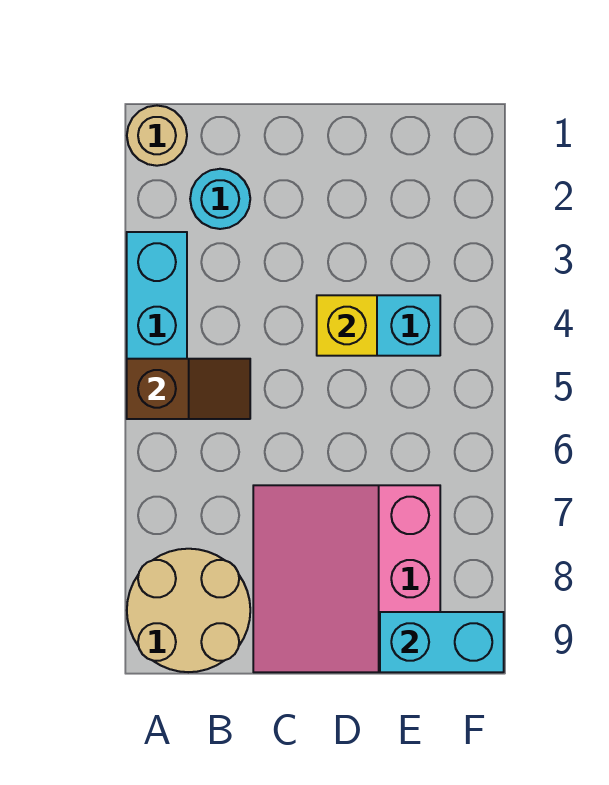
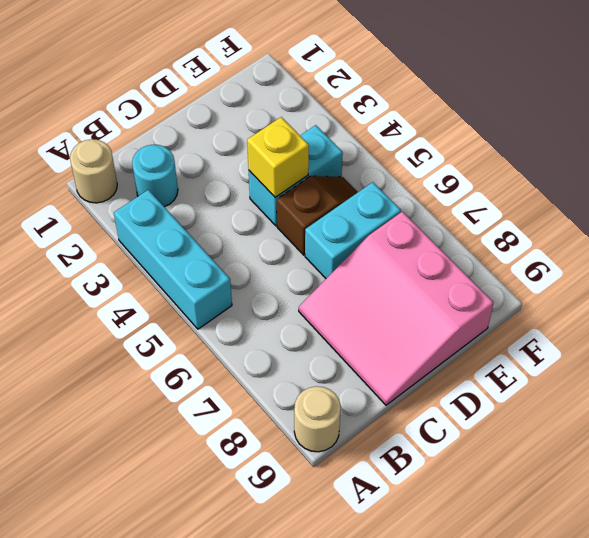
brown 1x2 slope [127,359,250,419] -> brown 1x2 slope moved to [277,176,358,255]
tan 2x2 round brick [127,549,250,672] -> tan 1x1 round brick [294,386,341,452]
cyan 1x2 brick [380,612,504,672] -> cyan 1x2 brick moved to [305,182,401,278]

